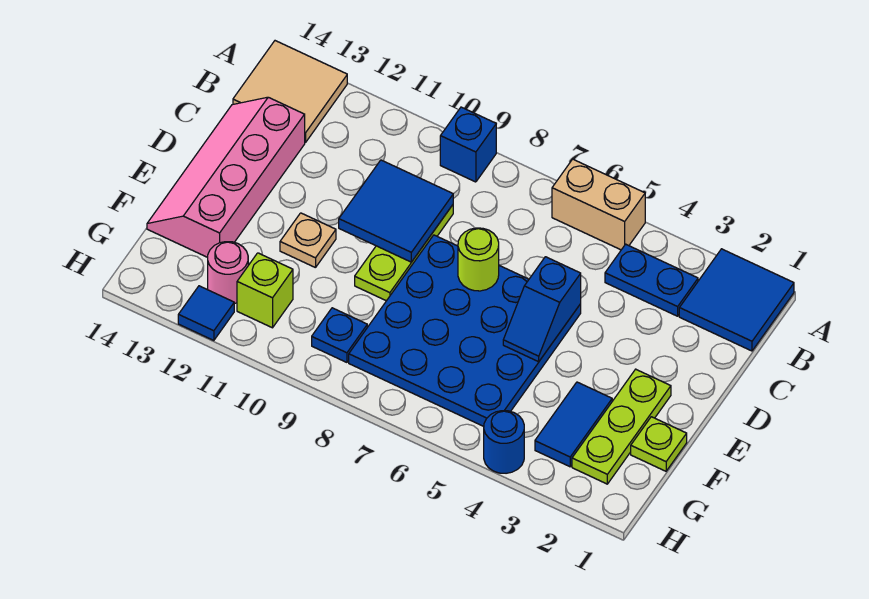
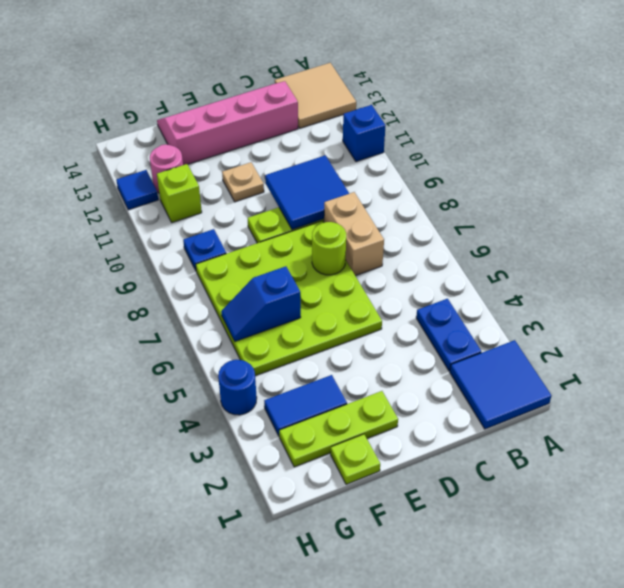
tan 1x2 brick [552,159,645,250] -> tan 1x2 brick moved to [324,192,384,276]
blue 1x1 brick [440,107,496,182] -> blue 1x1 brick moved to [343,105,386,162]
blue 4x4 plate [349,235,581,426] -> lime 4x4 plate [196,221,382,376]
blue 1x2 slope [503,257,581,362] -> blue 1x2 slope moved to [221,266,301,341]

